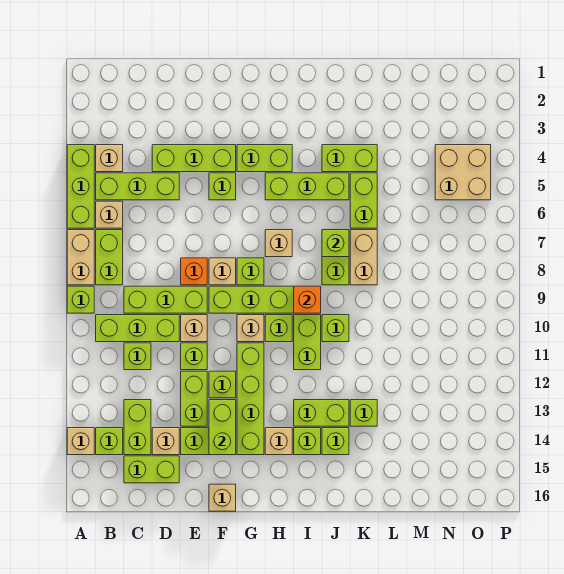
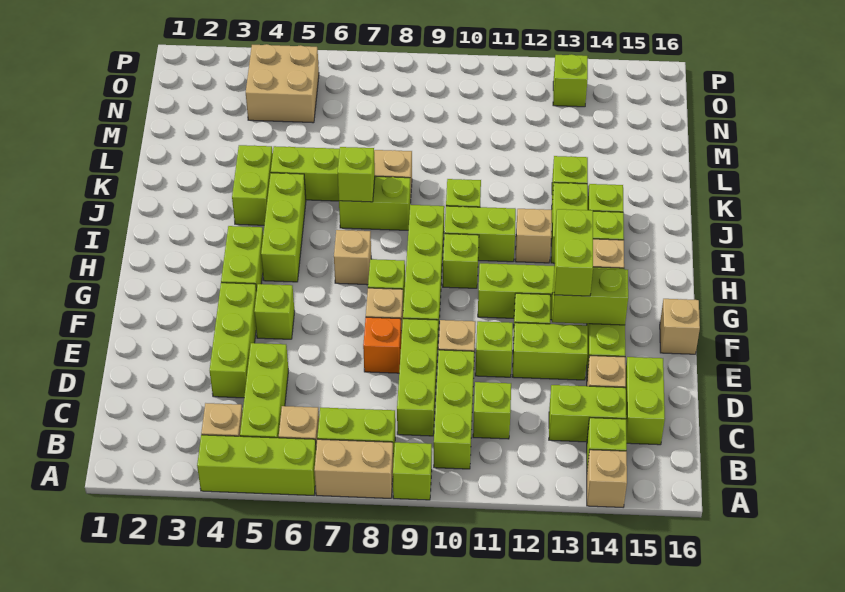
none -> lime 1x2 brick [554,209,593,296]
tan 1x1 brick [237,315,264,342] -> tan 1x1 brick moved to [515,209,552,263]
orange 1x1 brick [294,286,321,313] -> none
none -> lime 1x1 brick [553,54,588,107]

